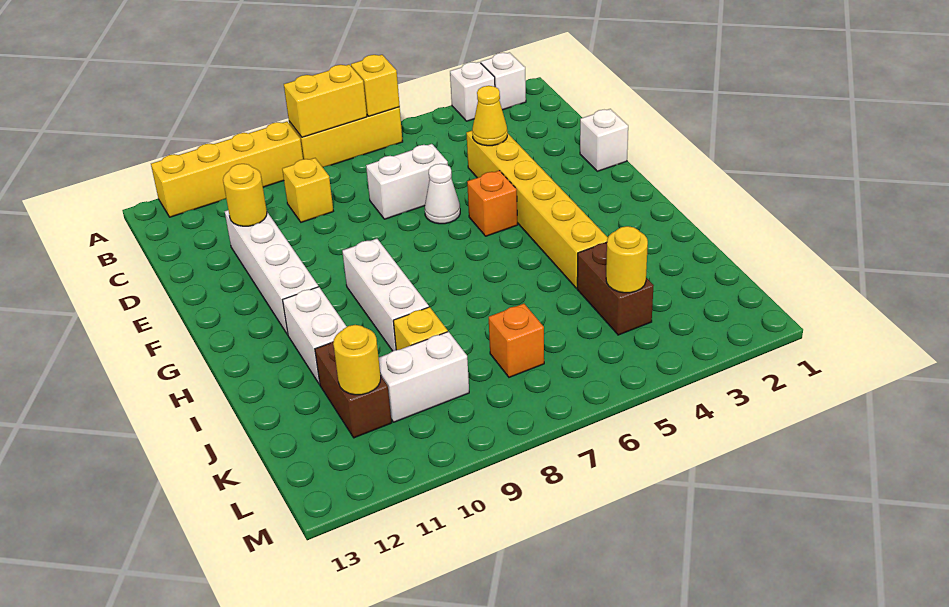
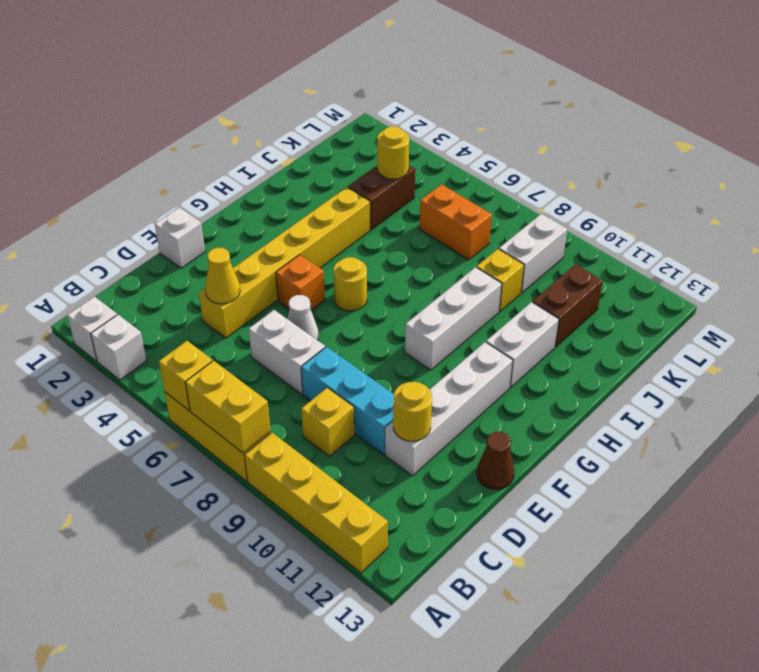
none -> cyan 1x3 brick [301,347,394,455]
none -> brown 1x1 cone [477,432,514,489]
orange 1x1 brick [489,304,544,377] -> orange 1x2 brick [419,184,492,260]
white 1x2 brick [379,332,469,422] -> white 1x2 brick turned to [499,214,567,293]
yellow 1x1 round brick [333,325,381,395] -> yellow 1x1 round brick moved to [333,257,367,311]

